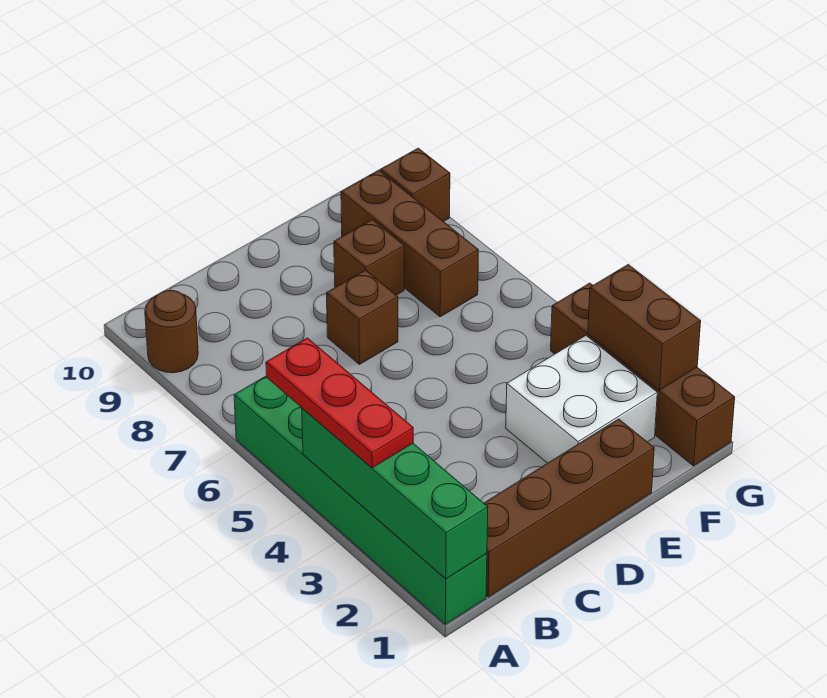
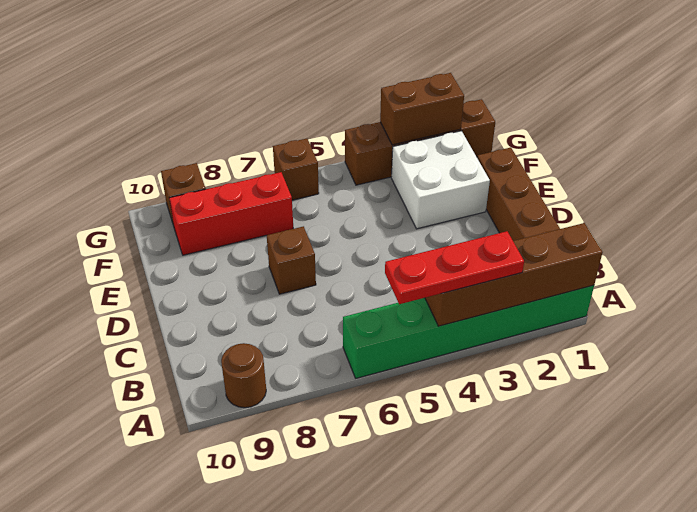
green 1x4 brick [302,408,488,579] -> brown 1x4 brick [425,223,603,326]
brown 1x1 brick [334,220,404,295] -> brown 1x1 brick moved to [273,139,319,200]
brown 1x3 brick [341,170,478,317] -> red 1x3 brick [169,172,293,255]

